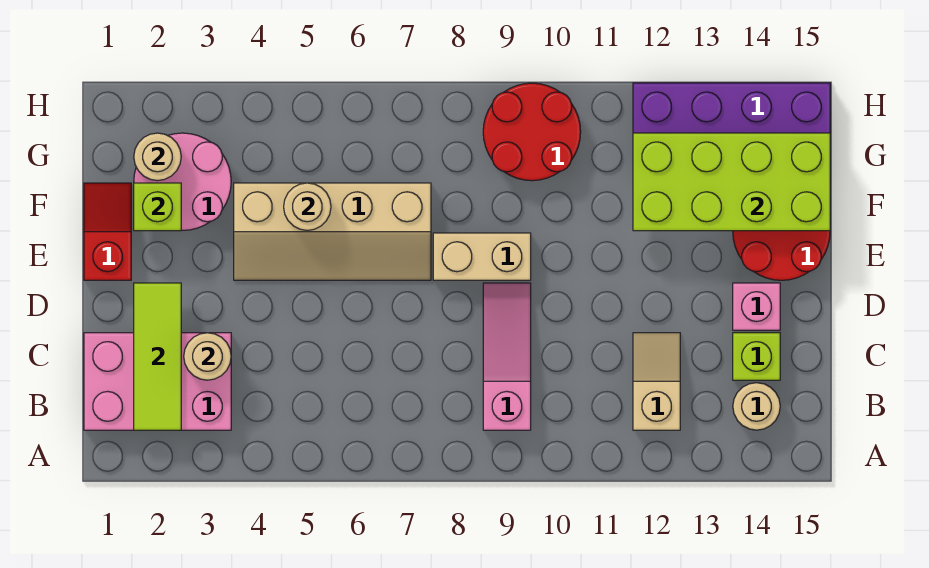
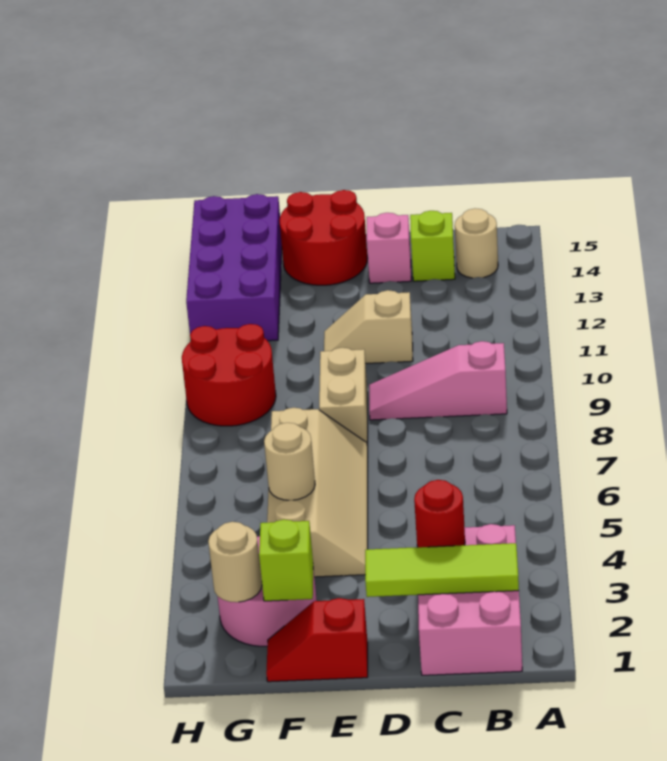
tan 1x2 slope [633,333,680,430] -> tan 1x2 slope moved to [324,290,413,364]
tan 1x1 round brick [184,333,231,380] -> red 1x1 round brick [414,480,465,547]
lime 2x4 brick [633,133,830,231] -> none

